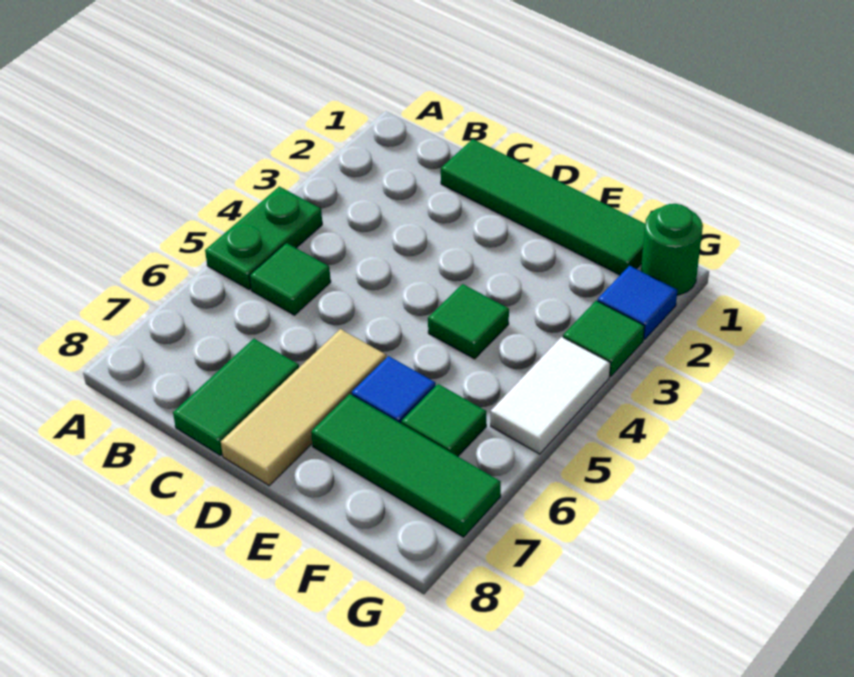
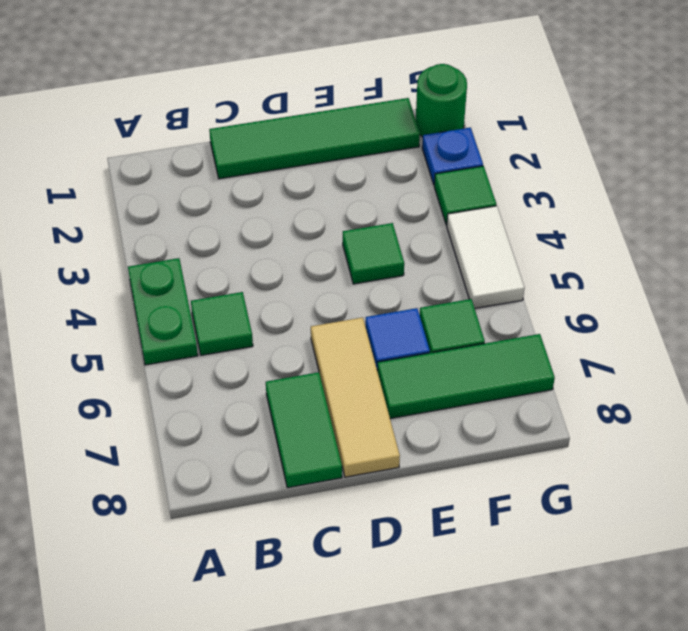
blue 1x1 tile [598,266,678,340] -> blue 1x1 plate [422,127,483,184]

